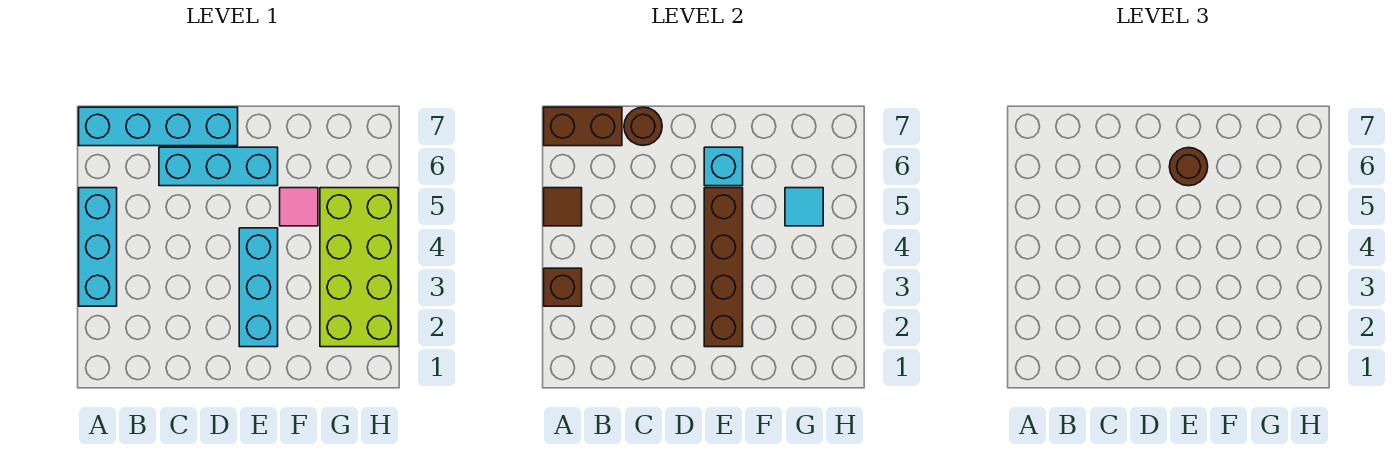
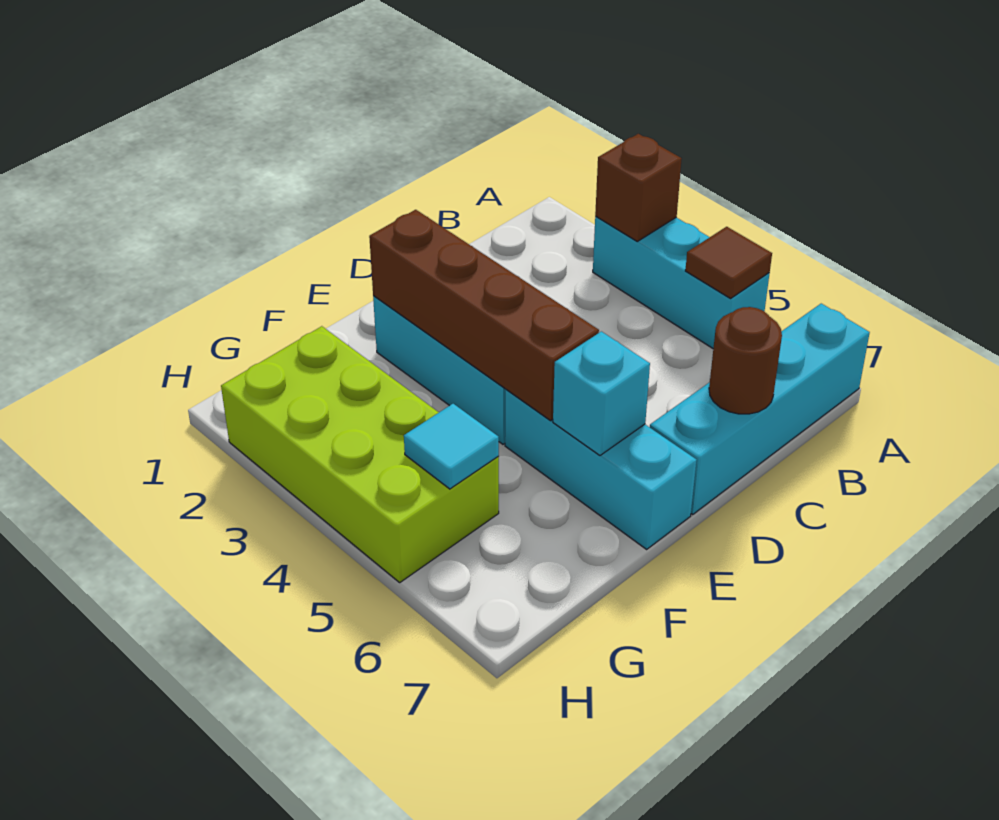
brown 1x2 brick [544,107,622,146] -> none
cyan 1x3 brick [159,147,278,186] -> cyan 1x3 brick turned to [505,390,697,549]
brown 1x1 round brick [1169,148,1208,186] -> none
pink 1x1 tile [280,188,318,226] -> none

